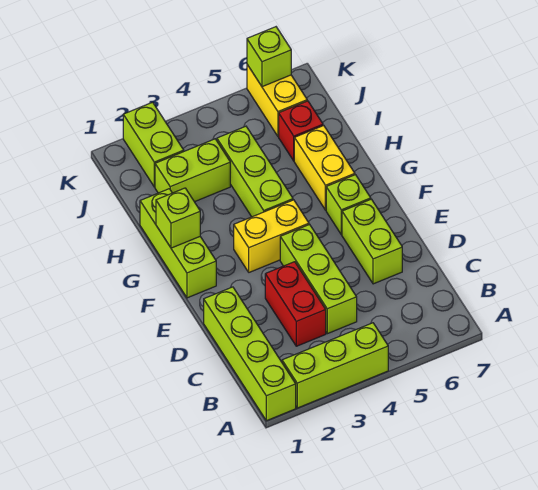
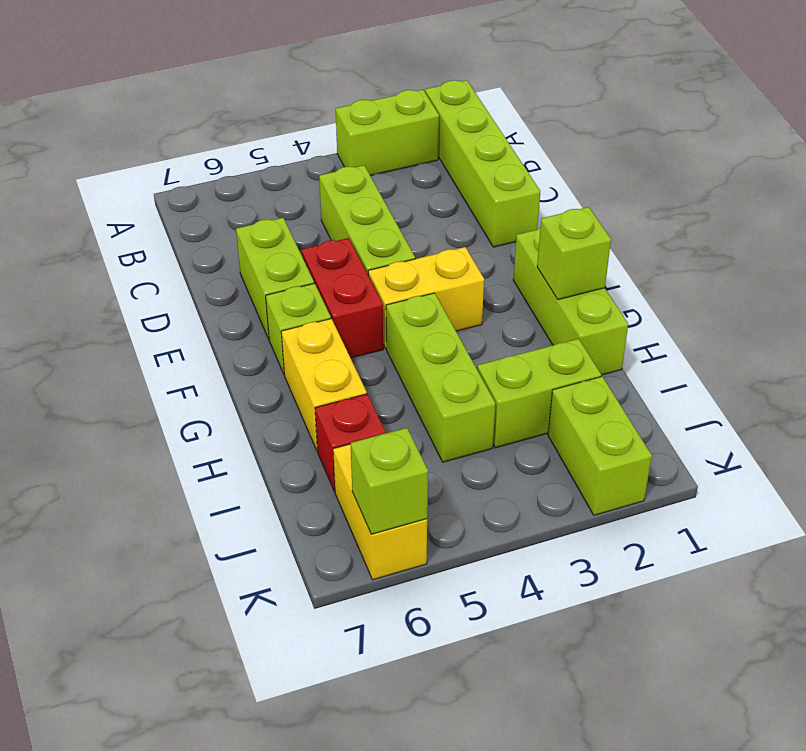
lime 1x3 brick [282,323,388,408] -> lime 1x2 brick [336,90,439,176]
red 1x2 brick [265,262,326,346] -> red 1x2 brick moved to [301,238,383,358]

